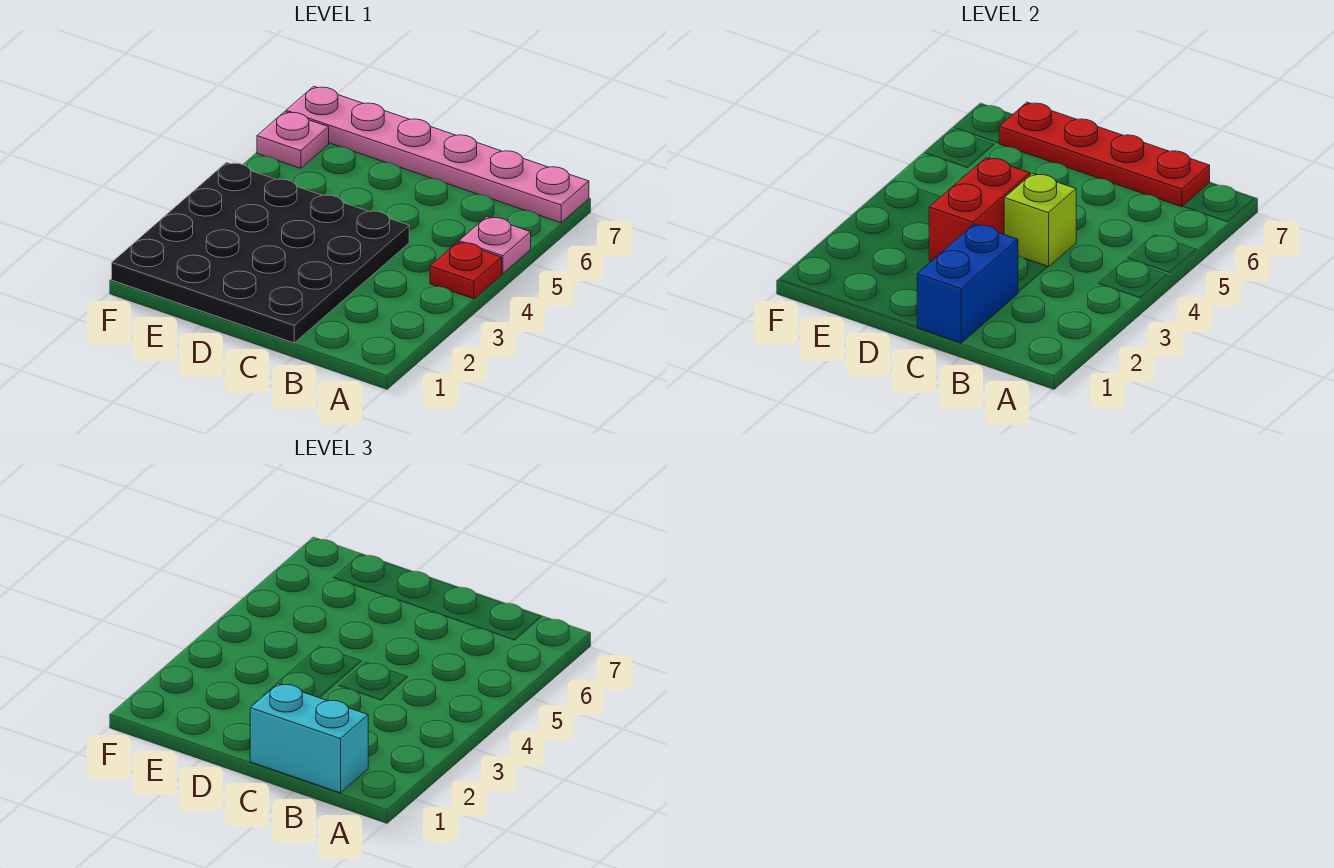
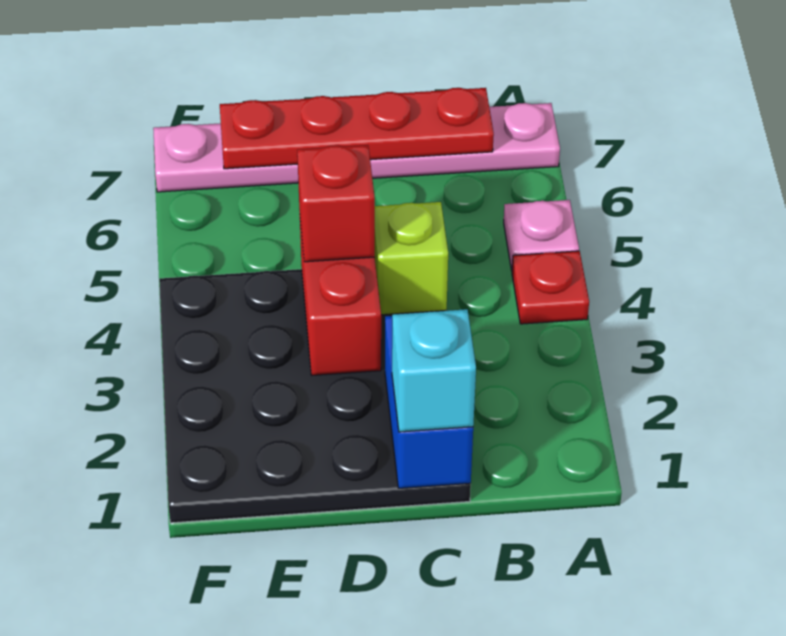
cyan 1x2 brick [250,684,368,793] -> cyan 1x1 brick [392,309,476,432]
none -> red 1x1 brick [297,145,375,262]
pink 1x1 plate [257,112,329,168] -> none

